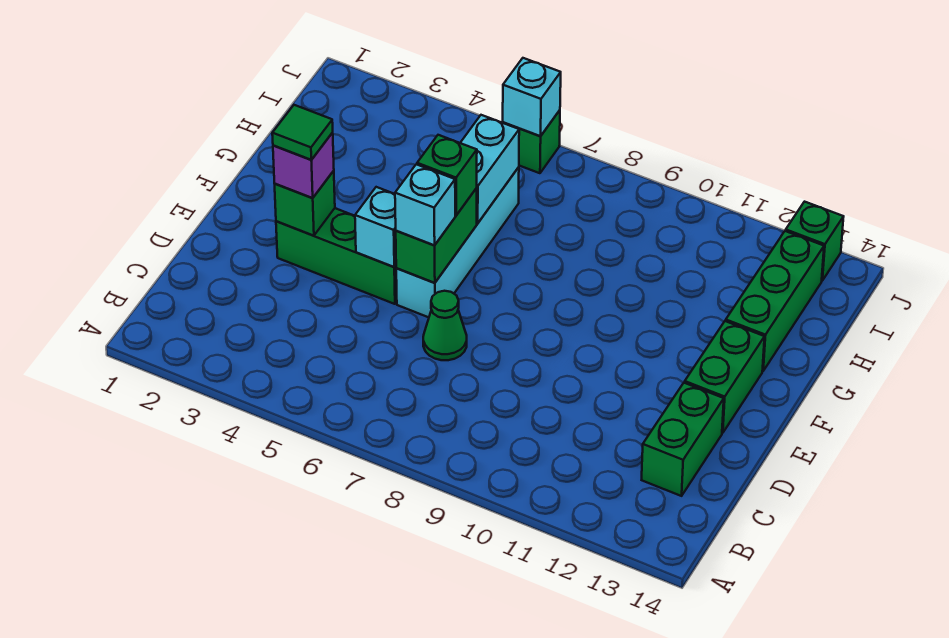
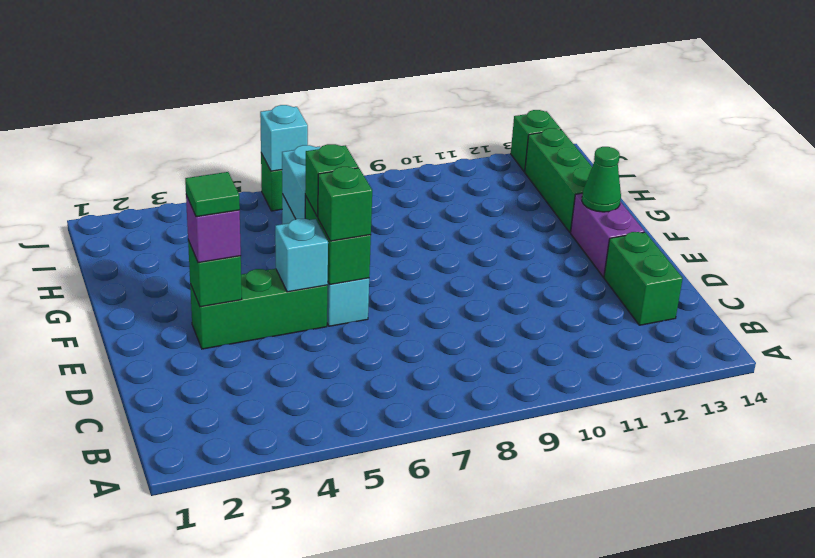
green 1x1 cone [423,291,467,360] -> green 1x1 cone moved to [582,147,621,212]
cyan 1x1 brick [395,164,455,245] -> green 1x1 brick [318,167,372,241]
green 1x2 brick [685,321,765,433] -> purple 1x2 brick [571,193,644,277]

